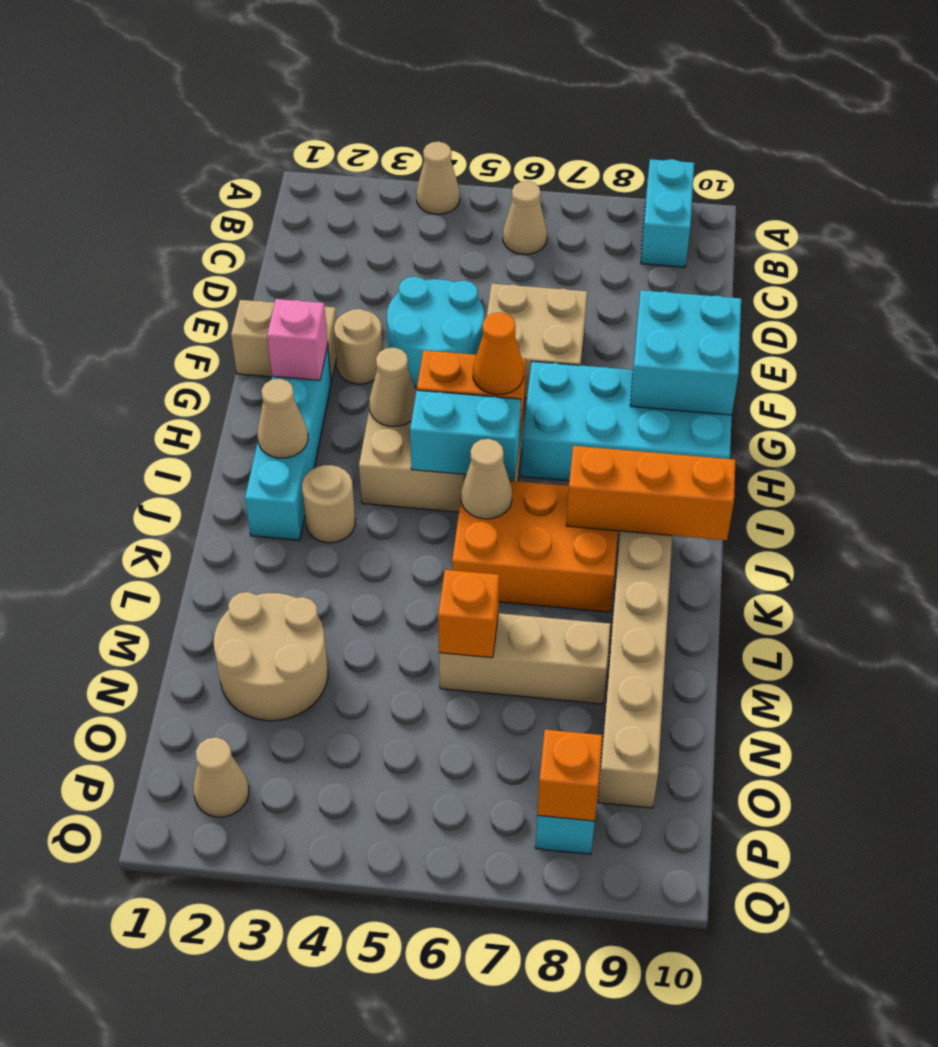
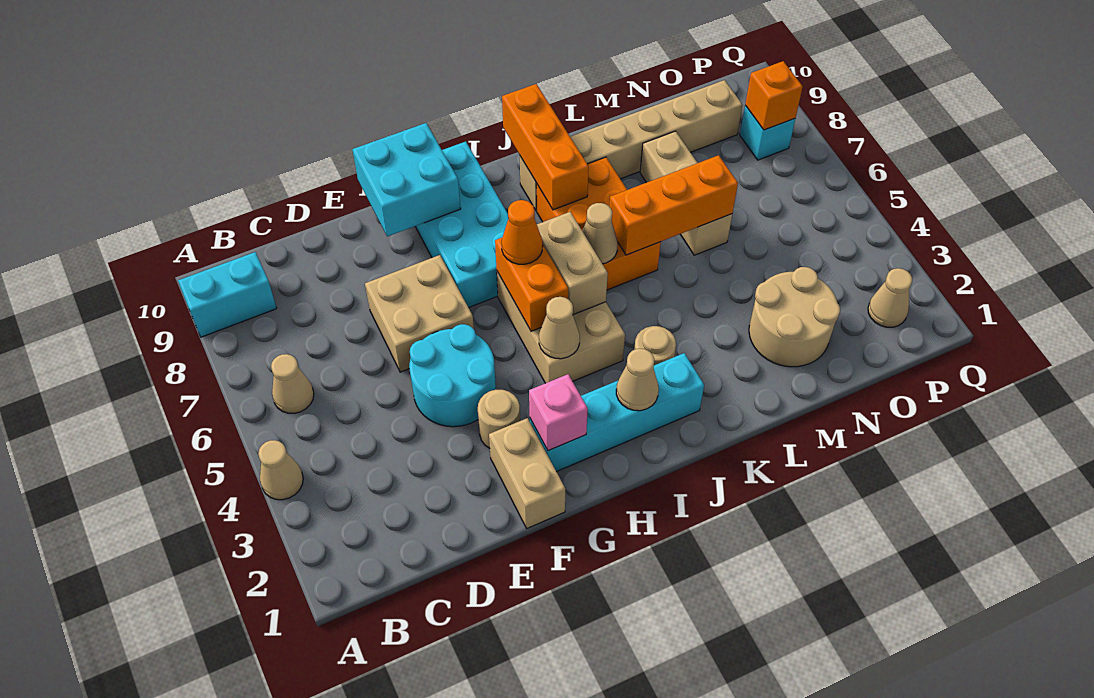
cyan 1x2 brick [410,390,521,479] -> tan 1x2 brick [537,212,608,315]
orange 1x1 brick [438,570,499,658] -> orange 1x3 brick [609,155,738,255]

